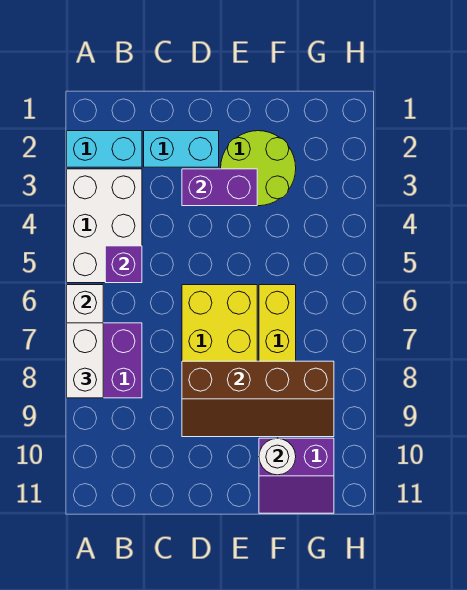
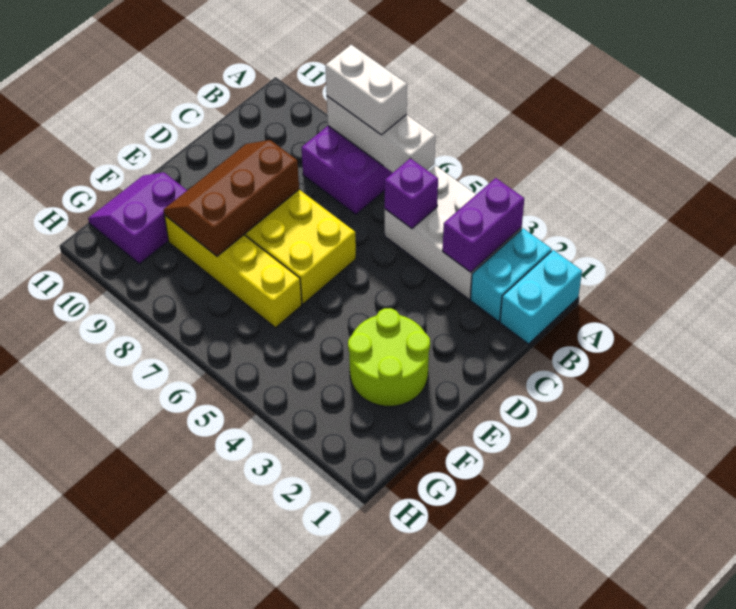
cyan 1x2 brick [144,131,219,167] -> cyan 1x2 brick moved to [500,250,582,344]
purple 1x2 brick [182,169,257,206] -> purple 1x2 brick moved to [443,178,524,272]
brown 2x4 slope [182,361,334,437] -> brown 2x3 slope [164,140,299,256]
white 1x1 round brick [259,438,296,475] -> none

